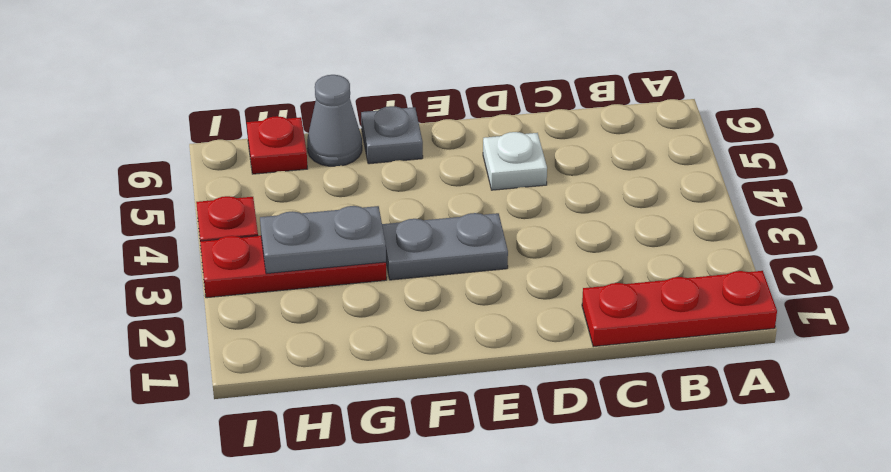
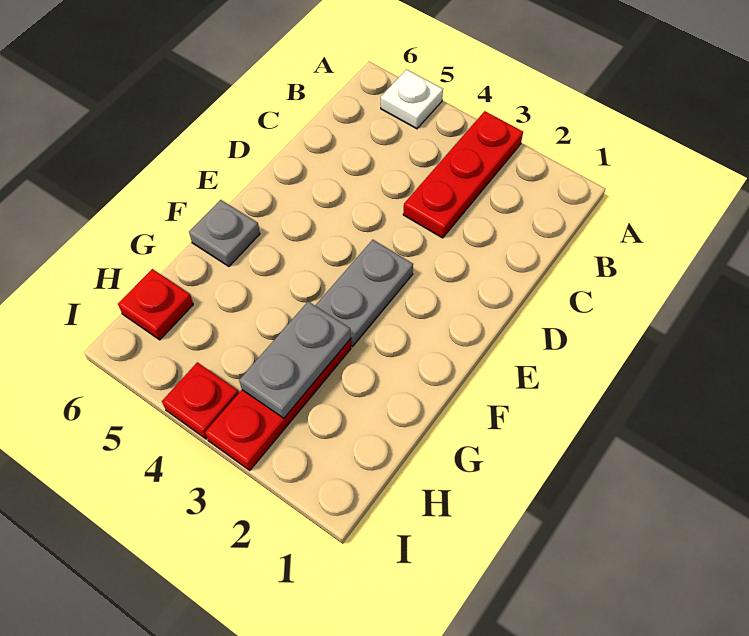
red 1x3 plate [582,271,777,347] -> red 1x3 plate moved to [403,111,523,238]
white 1x1 plate [483,132,547,190] -> white 1x1 plate moved to [381,69,443,129]
grey 1x1 cone [307,75,362,166] -> none

